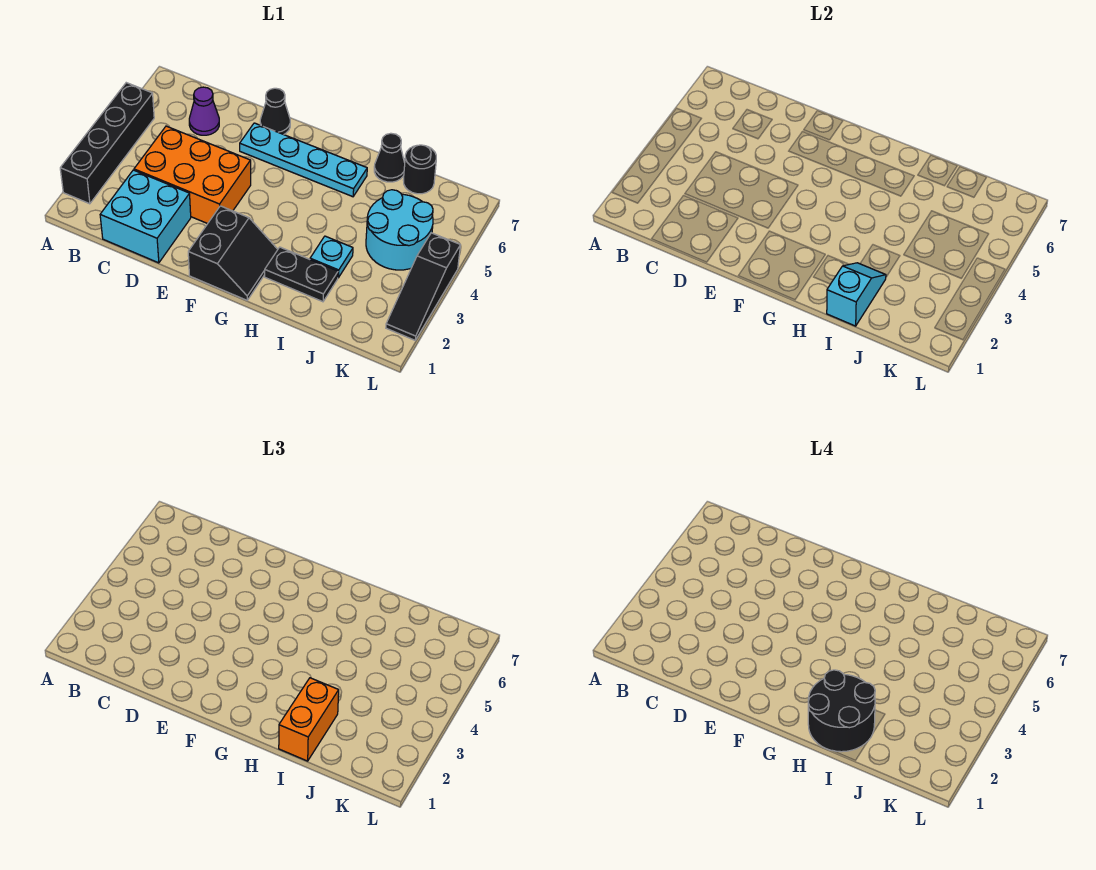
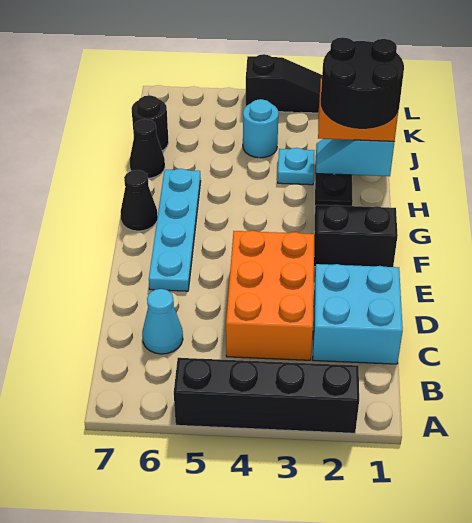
purple 1x1 cone [189,87,219,135] -> cyan 1x1 cone [142,289,183,354]
black 1x1 cone [260,88,290,135] -> black 1x1 cone moved to [121,170,158,231]
cyan 2x2 round brick [366,190,433,270] -> cyan 1x1 round brick [243,99,279,158]

